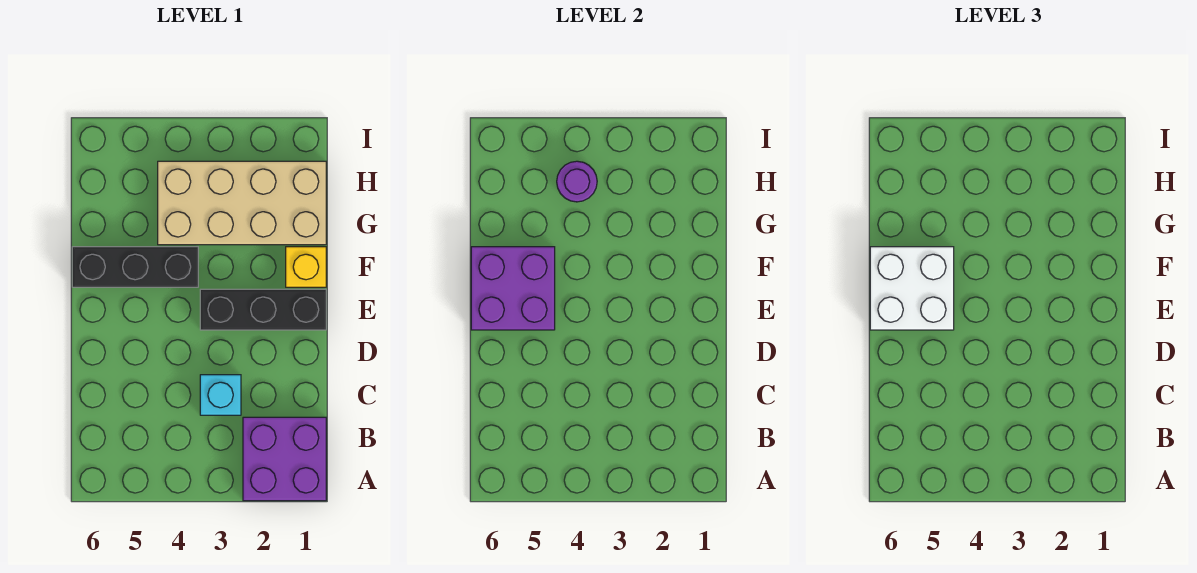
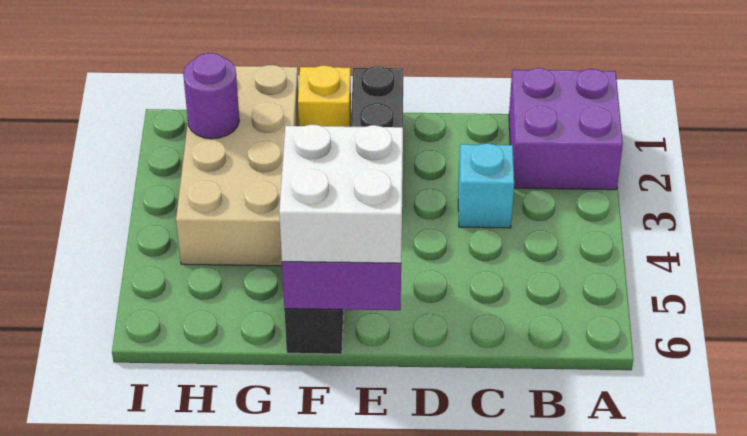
purple 1x1 round brick [557,161,597,202] -> purple 1x1 round brick moved to [183,53,239,139]

